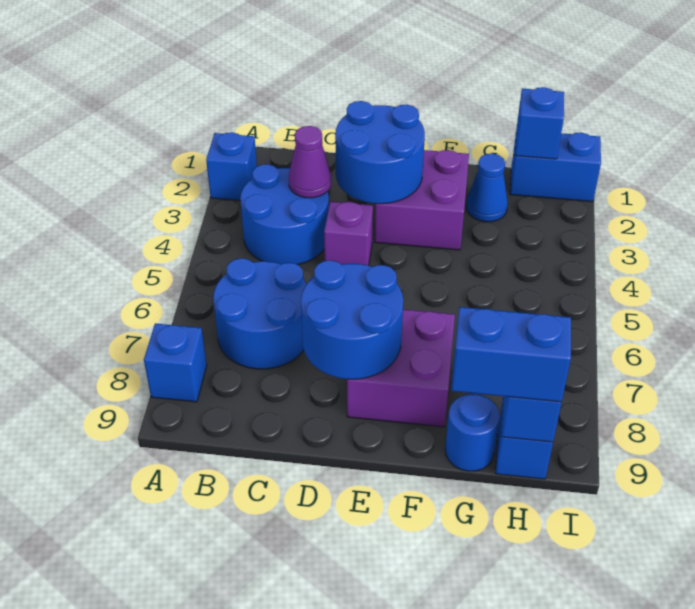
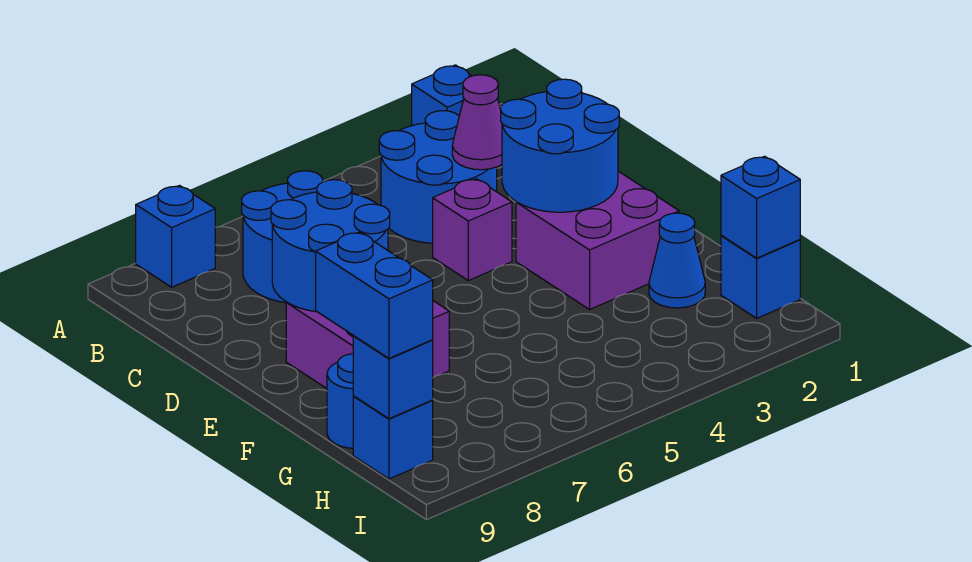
blue 1x2 brick [510,133,601,202] -> blue 1x1 brick [721,235,800,318]

